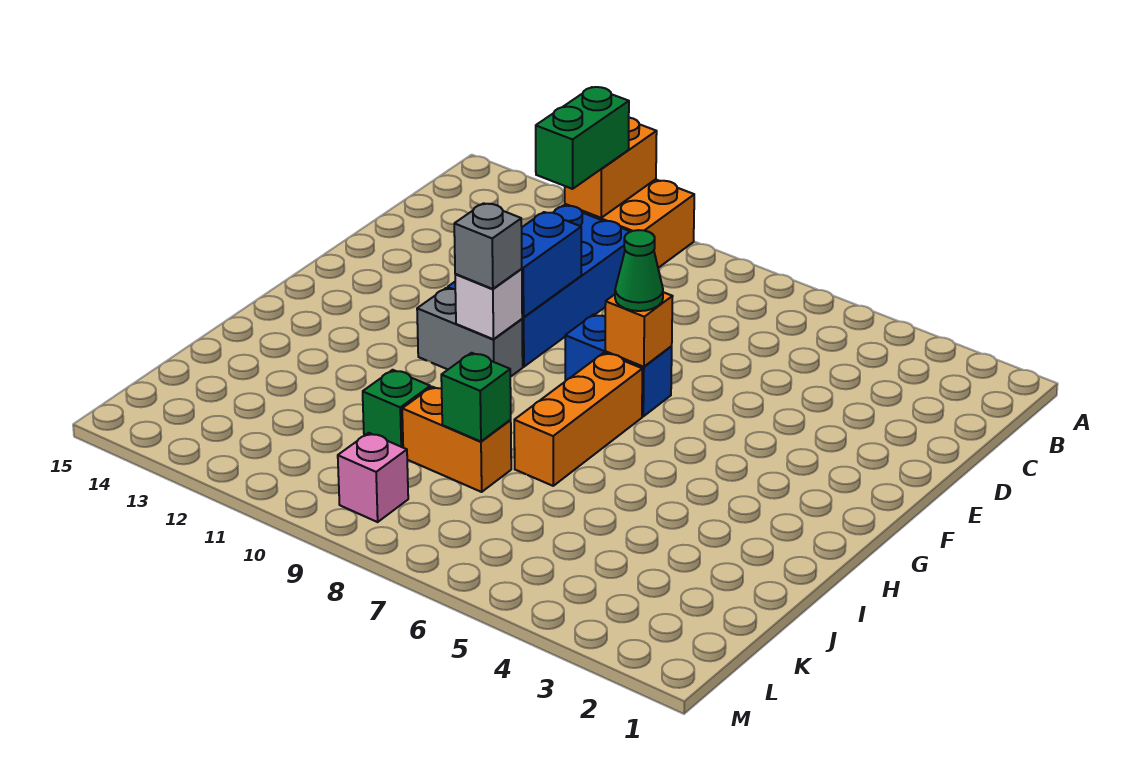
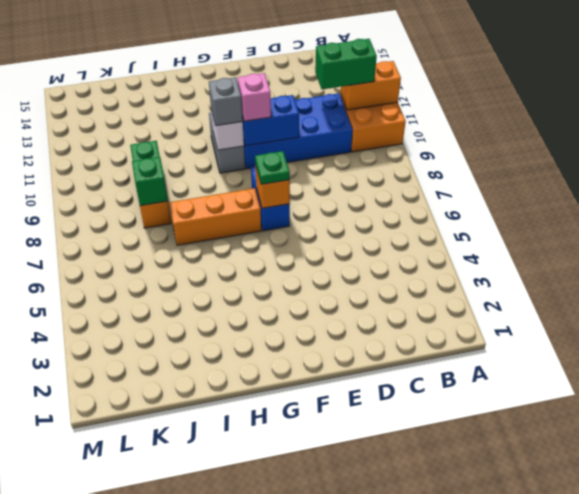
green 1x1 cone [615,230,663,311] -> green 1x1 plate [255,151,290,184]
pink 1x1 brick [338,433,408,522] -> pink 1x1 brick moved to [238,73,271,121]

